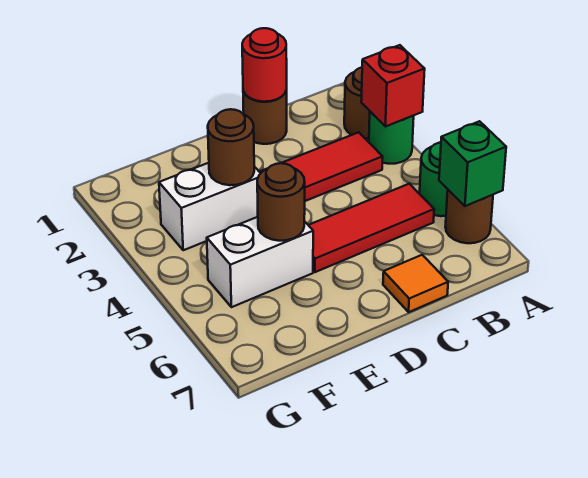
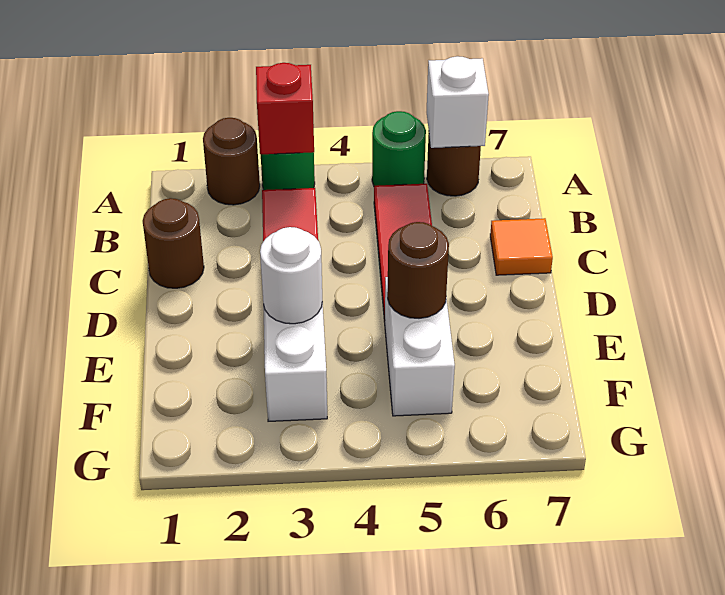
green 1x1 brick [439,121,506,206] -> white 1x1 brick [427,56,489,148]
red 1x1 round brick [242,28,287,102] -> none
brown 1x1 round brick [208,109,254,185] -> white 1x1 round brick [260,227,322,324]

